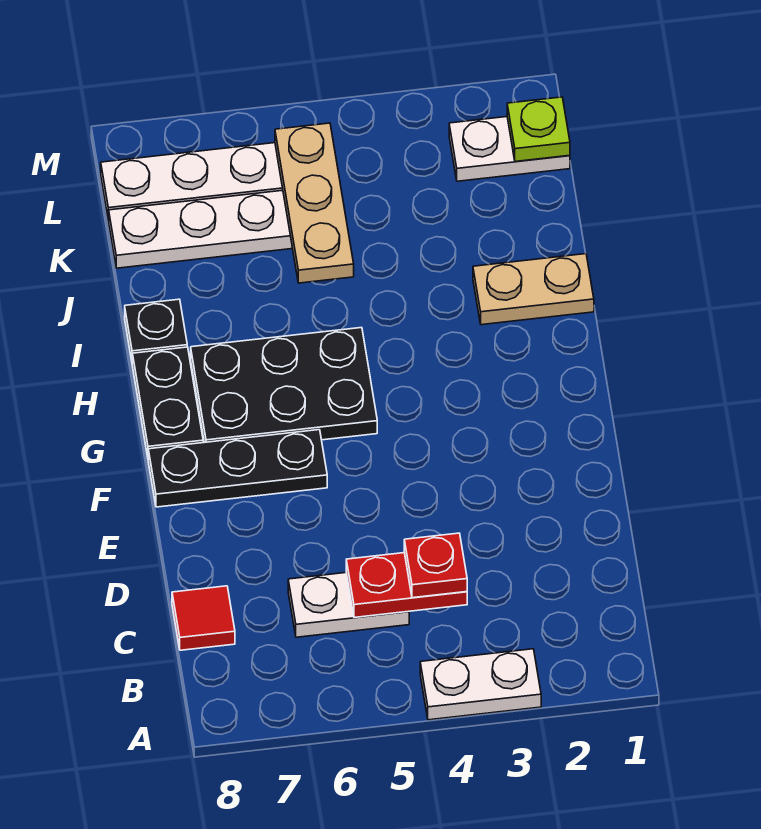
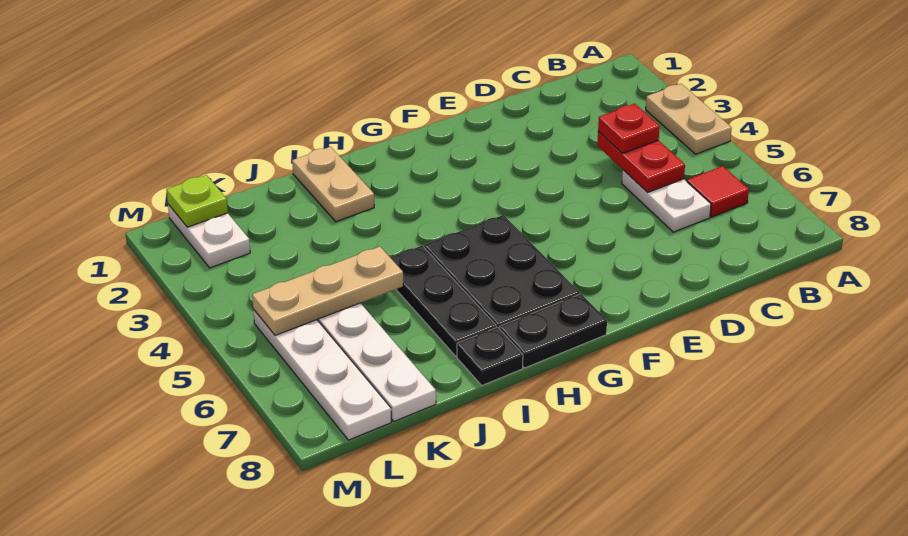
white 1x2 plate [420,649,541,720] -> tan 1x2 plate [646,84,732,154]
red 1x1 tile [172,586,235,650] -> red 1x1 tile moved to [687,166,749,217]
black 1x3 plate [148,430,327,507] -> black 1x3 plate moved to [390,246,496,356]

